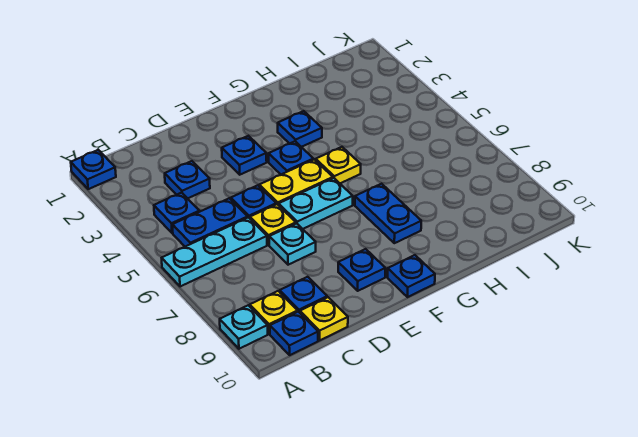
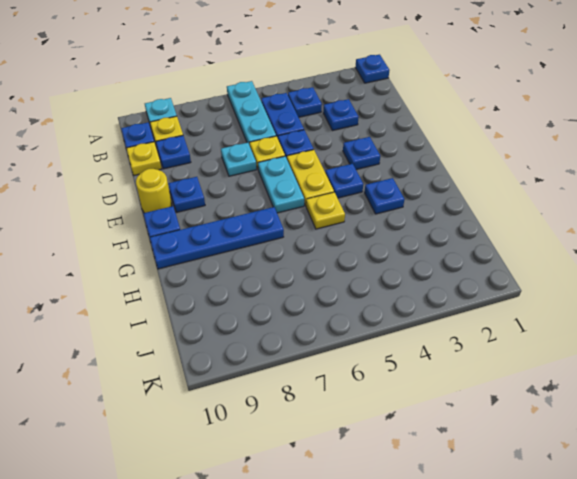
none -> yellow 1x1 round brick [136,169,172,213]
blue 1x2 plate [355,184,421,243] -> blue 1x4 plate [150,207,284,269]

